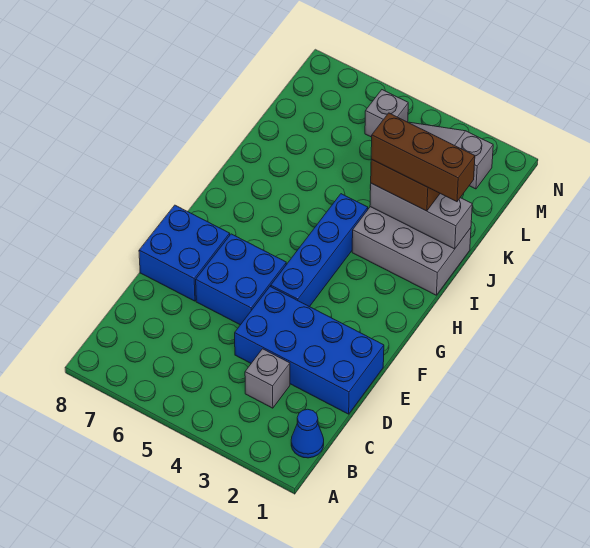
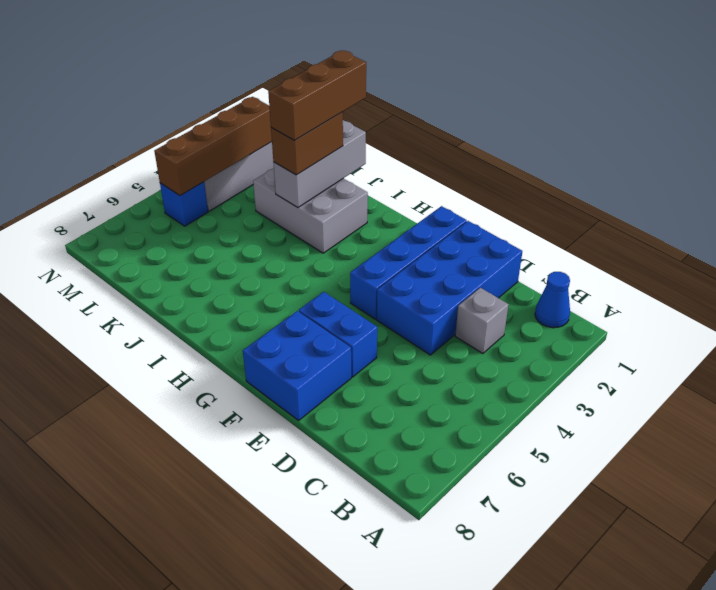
blue 2x2 brick [196,234,286,325] -> blue 1x2 brick [299,292,377,377]
blue 1x4 brick [271,194,368,307] -> blue 1x4 brick turned to [350,206,467,319]
grey 2x3 brick [352,207,471,295] -> grey 2x3 brick turned to [253,168,368,253]
none -> brown 1x4 brick [154,97,272,196]
grey 1x1 brick [365,90,408,137] -> blue 1x1 brick [160,182,208,226]

